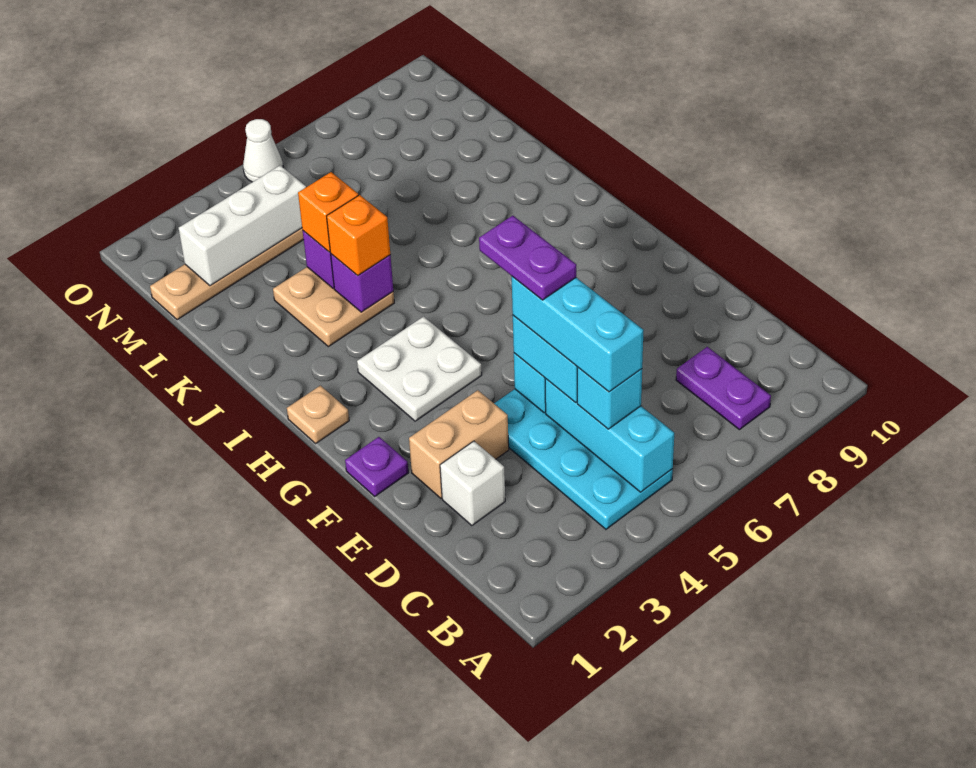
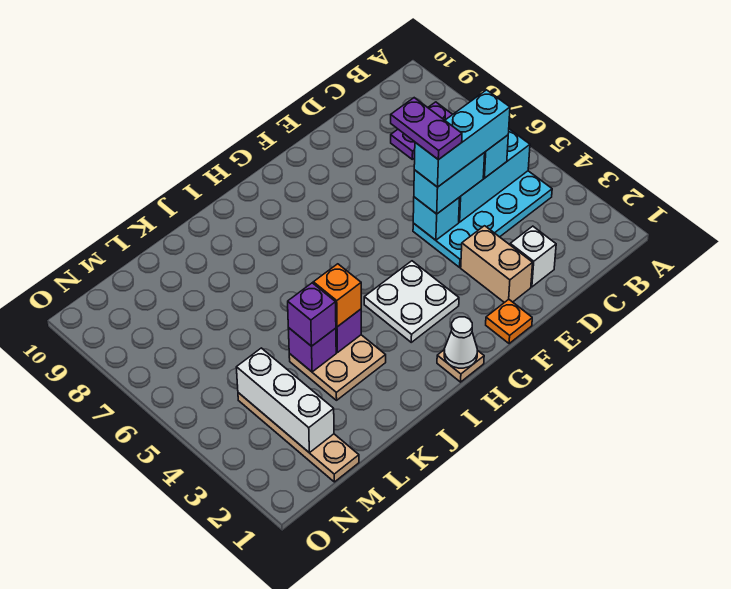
purple 1x2 plate [479,216,576,300] -> purple 1x2 plate turned to [391,98,462,160]
purple 1x1 plate [345,437,409,496] -> orange 1x1 plate [486,299,532,344]
orange 1x1 brick [298,172,358,252] -> purple 1x1 brick [288,283,336,346]
white 1x1 cone [243,119,283,182] -> white 1x1 cone moved to [444,317,477,368]

